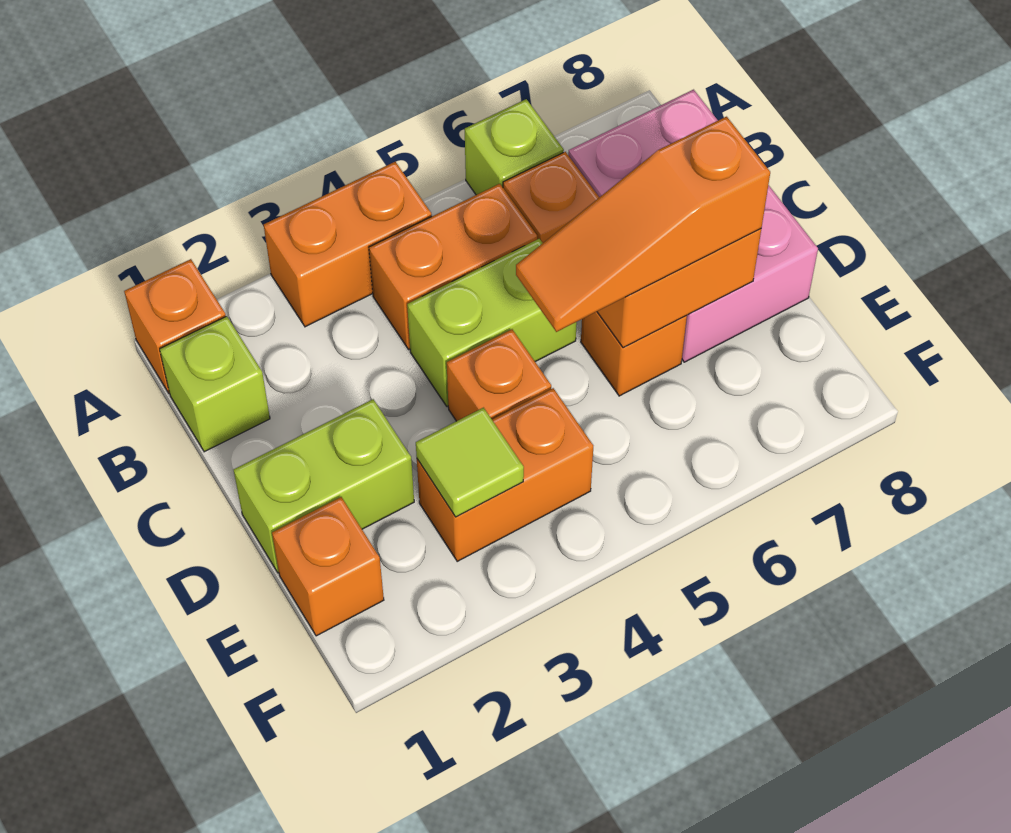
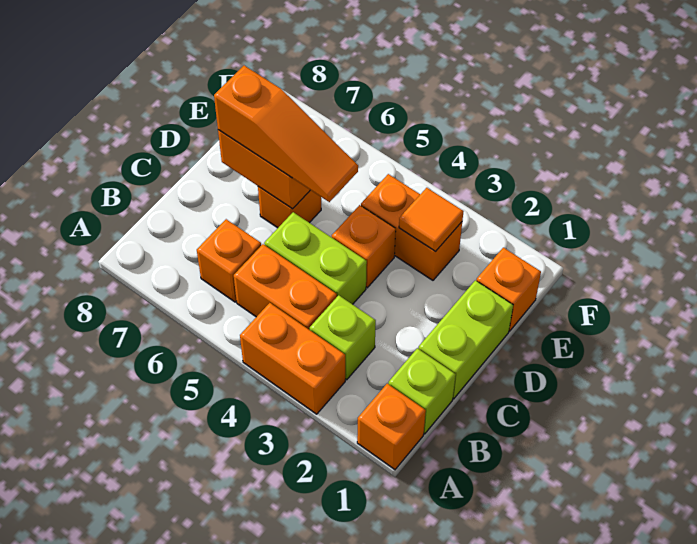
lime 1x1 brick [465,99,564,195] -> lime 1x1 brick moved to [310,295,376,380]
pink 2x3 brick [568,90,818,362] -> none
lime 1x2 brick [234,399,414,573] -> lime 1x2 brick turned to [418,280,513,399]
lime 1x1 tile [416,408,524,517] -> orange 1x1 tile [399,188,464,252]

